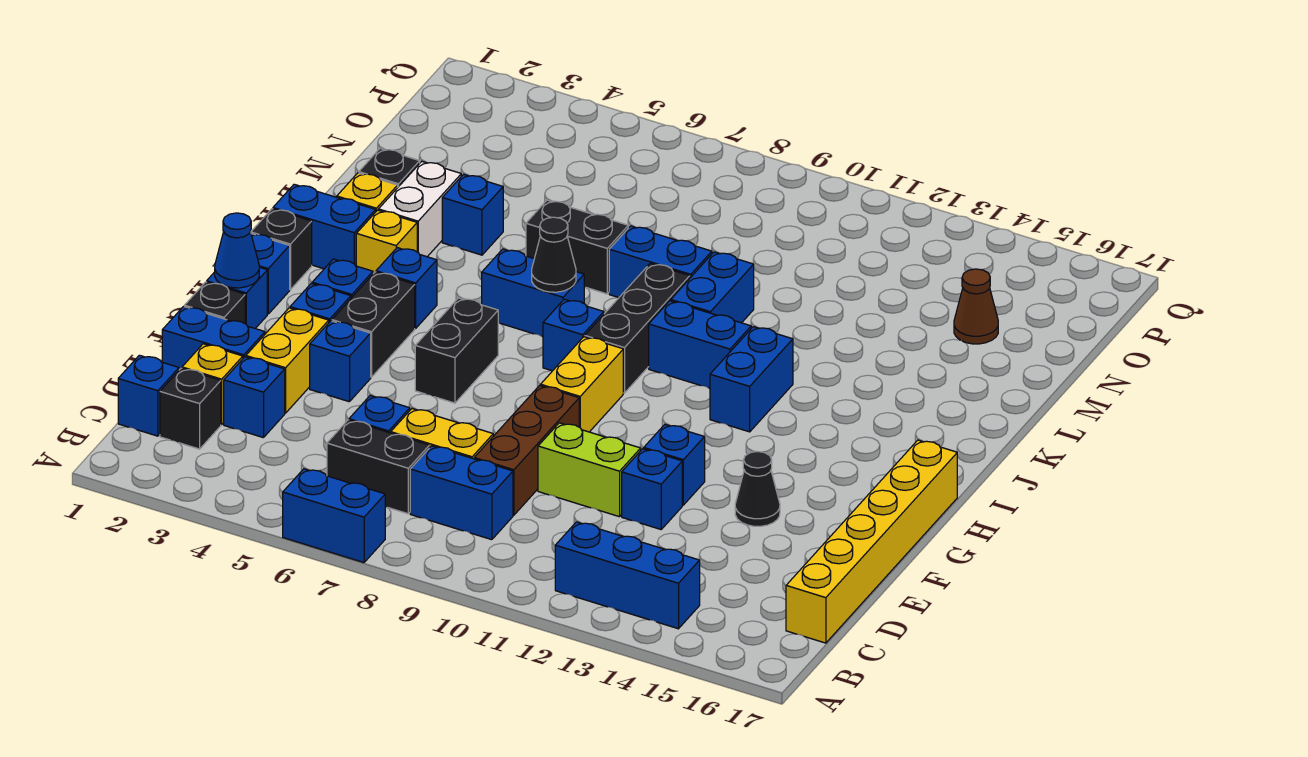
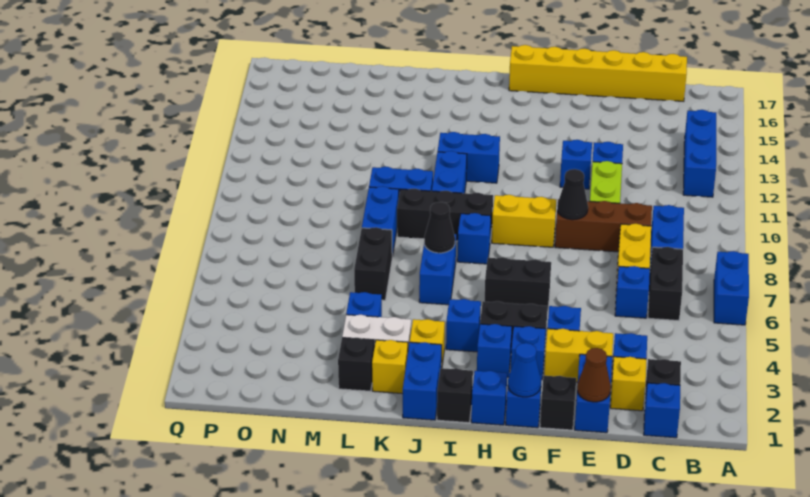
black 1x1 cone [735,452,780,526] -> black 1x1 cone moved to [557,169,588,220]
brown 1x1 cone [954,269,998,344] -> brown 1x1 cone moved to [577,348,611,402]

